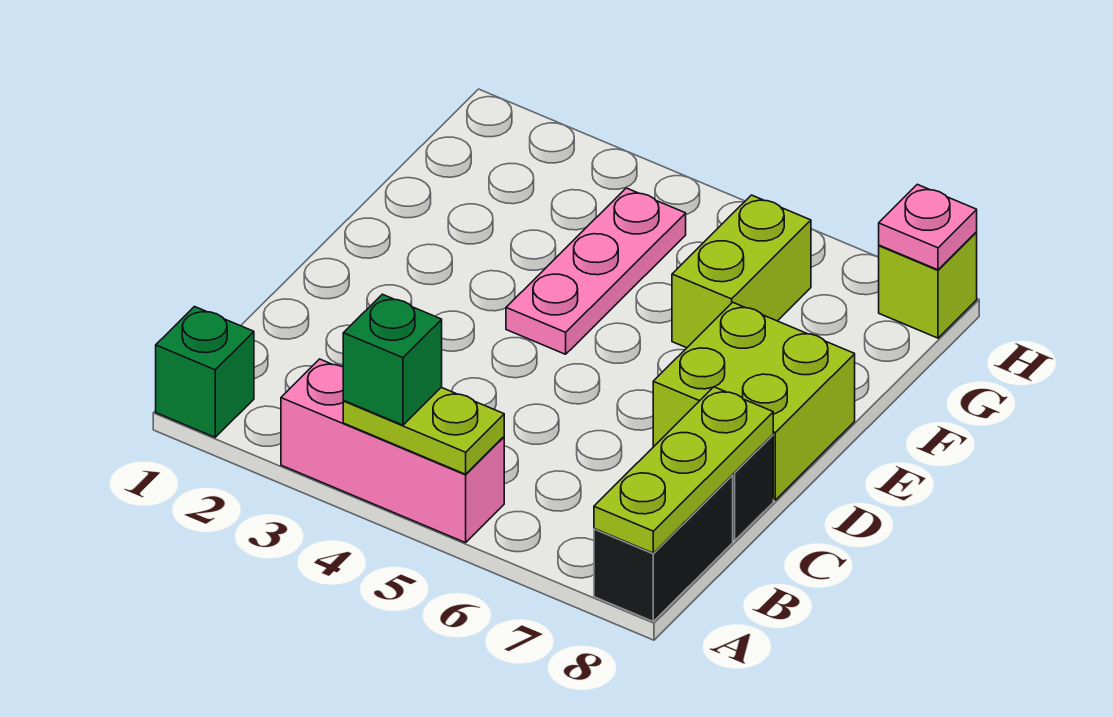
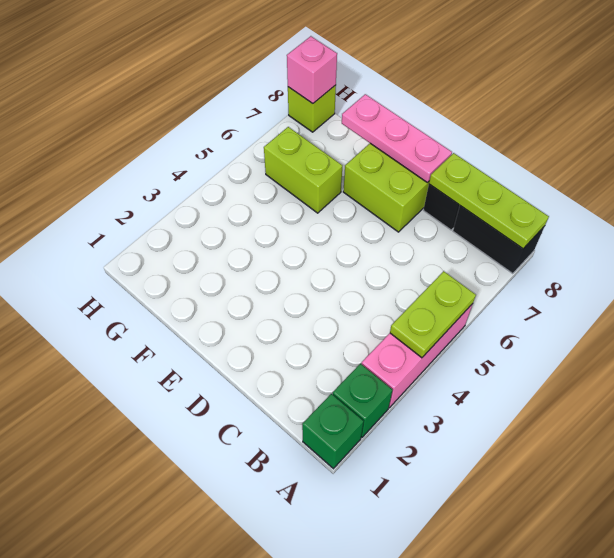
green 1x1 brick [343,294,442,425] -> green 1x1 brick moved to [333,363,393,437]
pink 1x3 plate [506,188,686,354] -> pink 1x3 plate moved to [342,94,452,182]
pink 1x1 plate [879,184,977,270] -> pink 1x1 brick [287,36,337,104]

